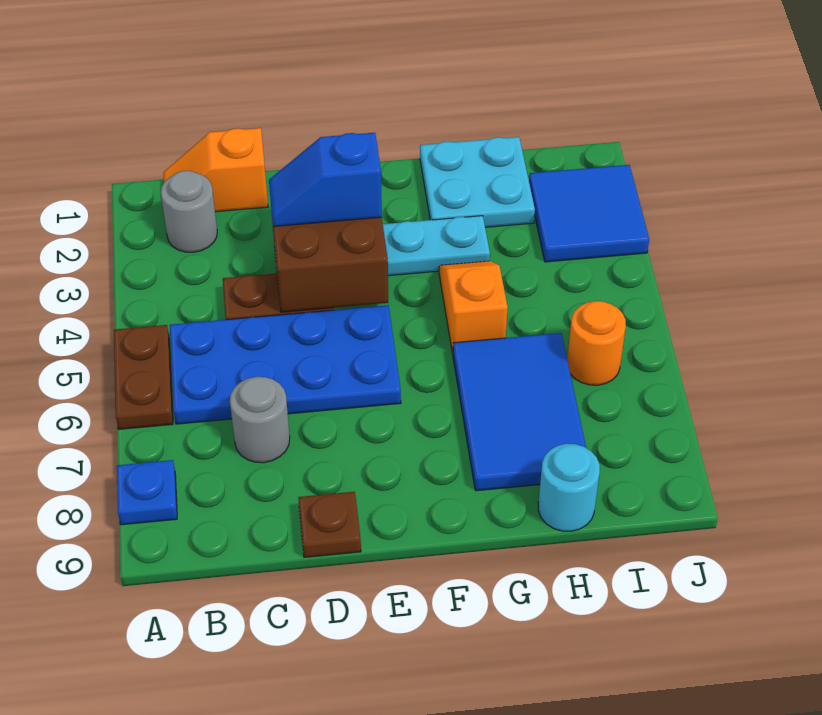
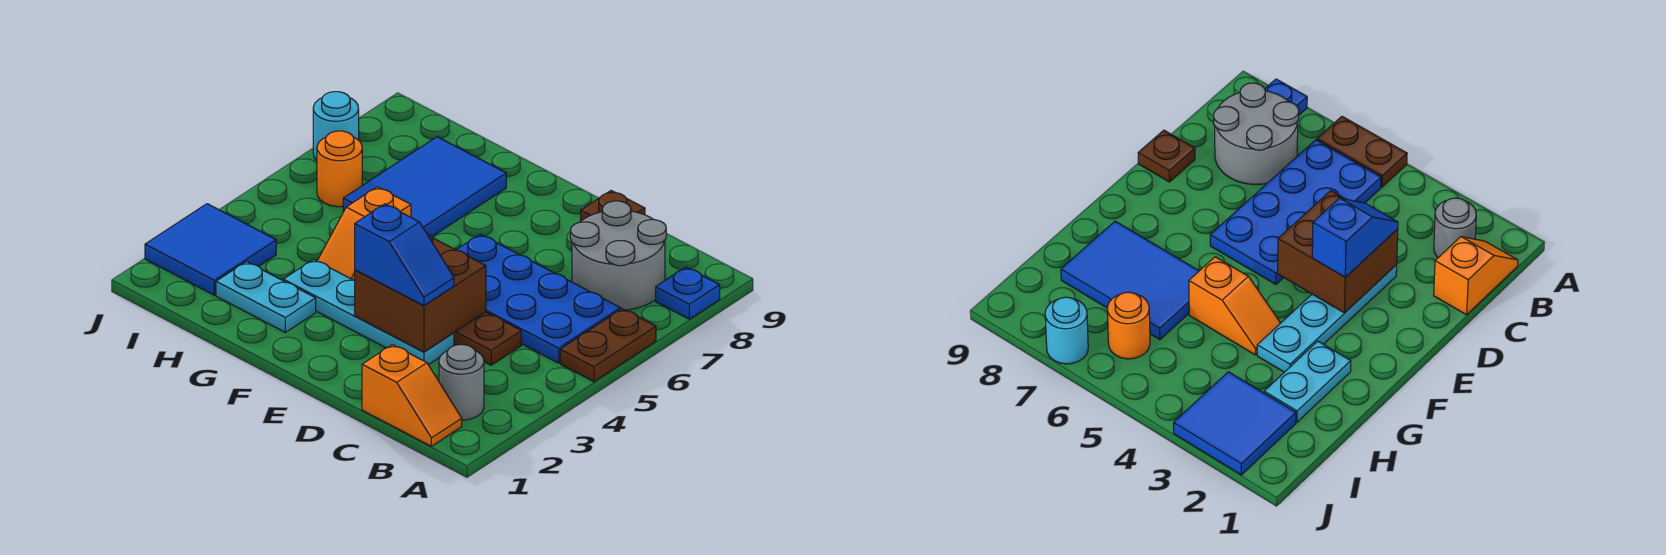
grey 1x1 round brick [230,377,290,463] -> grey 2x2 round brick [570,201,666,310]
cyan 2x2 plate [420,137,535,227] -> cyan 1x2 plate [216,262,316,332]
cyan 1x1 round brick [538,444,600,531] -> cyan 1x1 round brick moved to [313,92,359,161]

